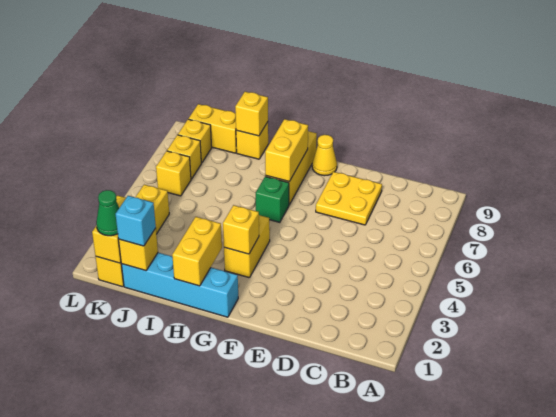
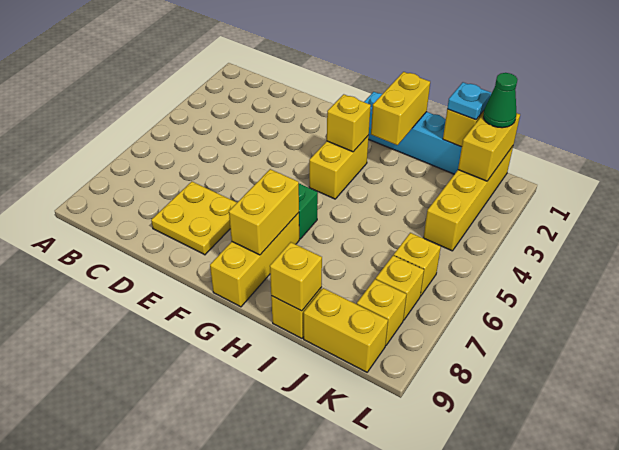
yellow 1x1 cone [312,135,337,176] -> none
cyan 1x1 brick [116,196,156,246] -> cyan 1x1 plate [447,82,491,120]

